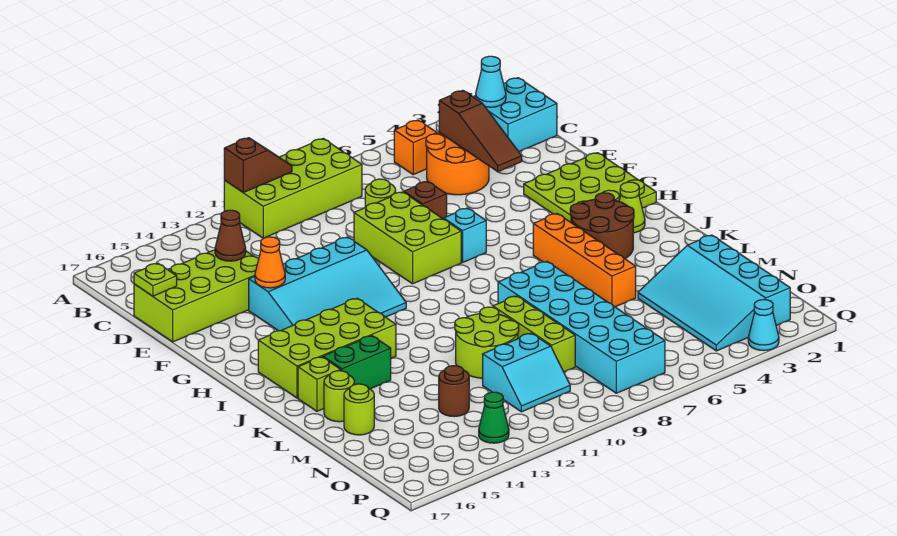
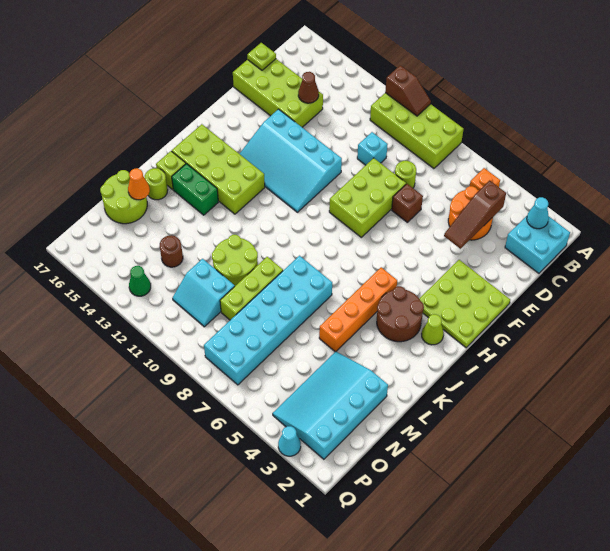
orange 1x1 cone [255,237,285,288] -> orange 1x1 cone moved to [128,168,150,200]
cyan 1x1 brick [444,208,486,263] -> cyan 1x1 brick moved to [357,132,388,165]
lime 1x1 round brick [344,384,374,435] -> lime 2x2 round brick [100,170,147,224]

